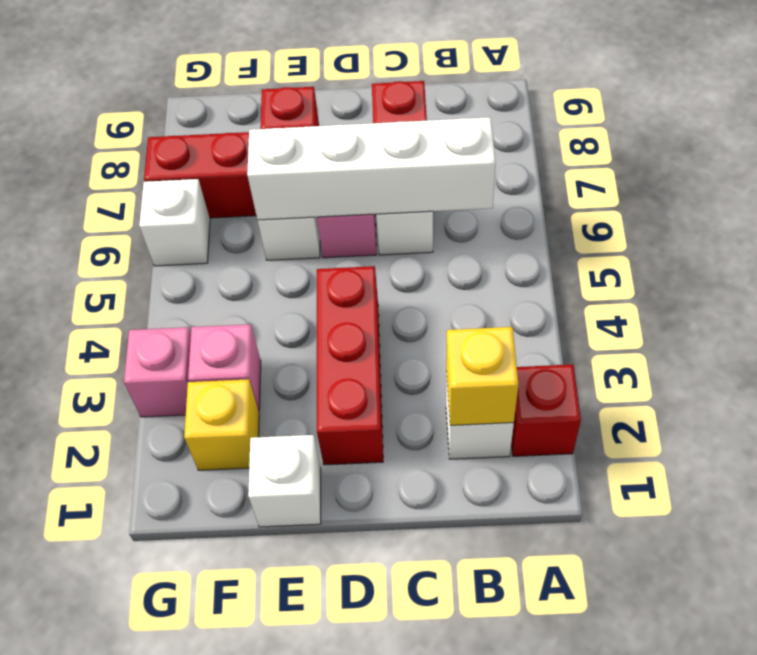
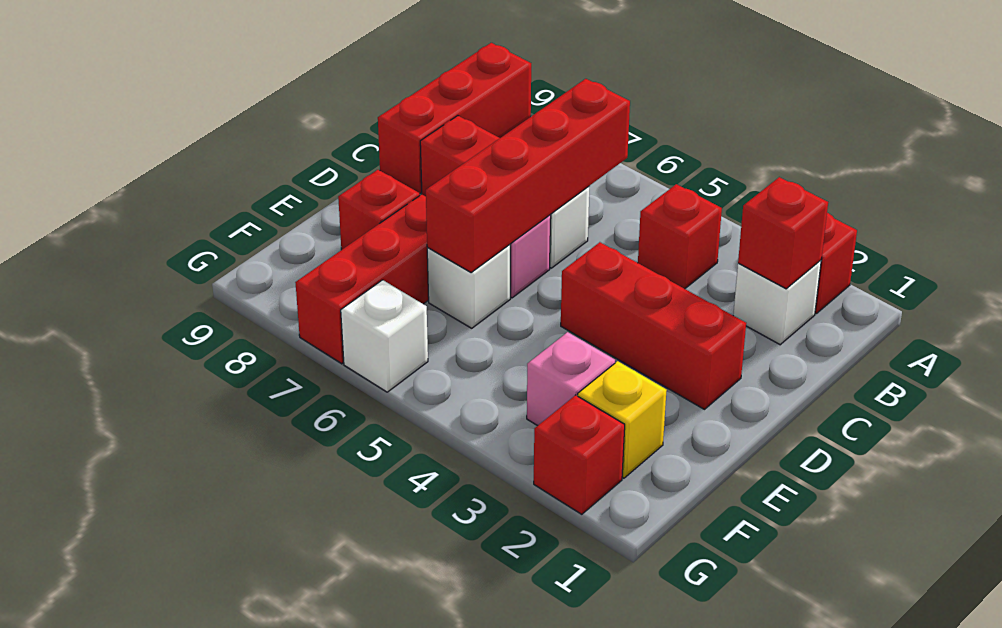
none -> red 1x3 brick [378,43,531,193]
yellow 1x1 brick [446,327,519,425] -> red 1x1 brick [738,177,828,289]
none -> red 1x1 brick [638,184,722,289]
white 1x4 brick [247,117,496,220] -> red 1x4 brick [426,79,630,273]
white 1x1 brick [248,435,321,527] -> none
none -> red 1x1 brick [534,395,625,514]
pink 1x1 brick [124,327,191,417] -> none

